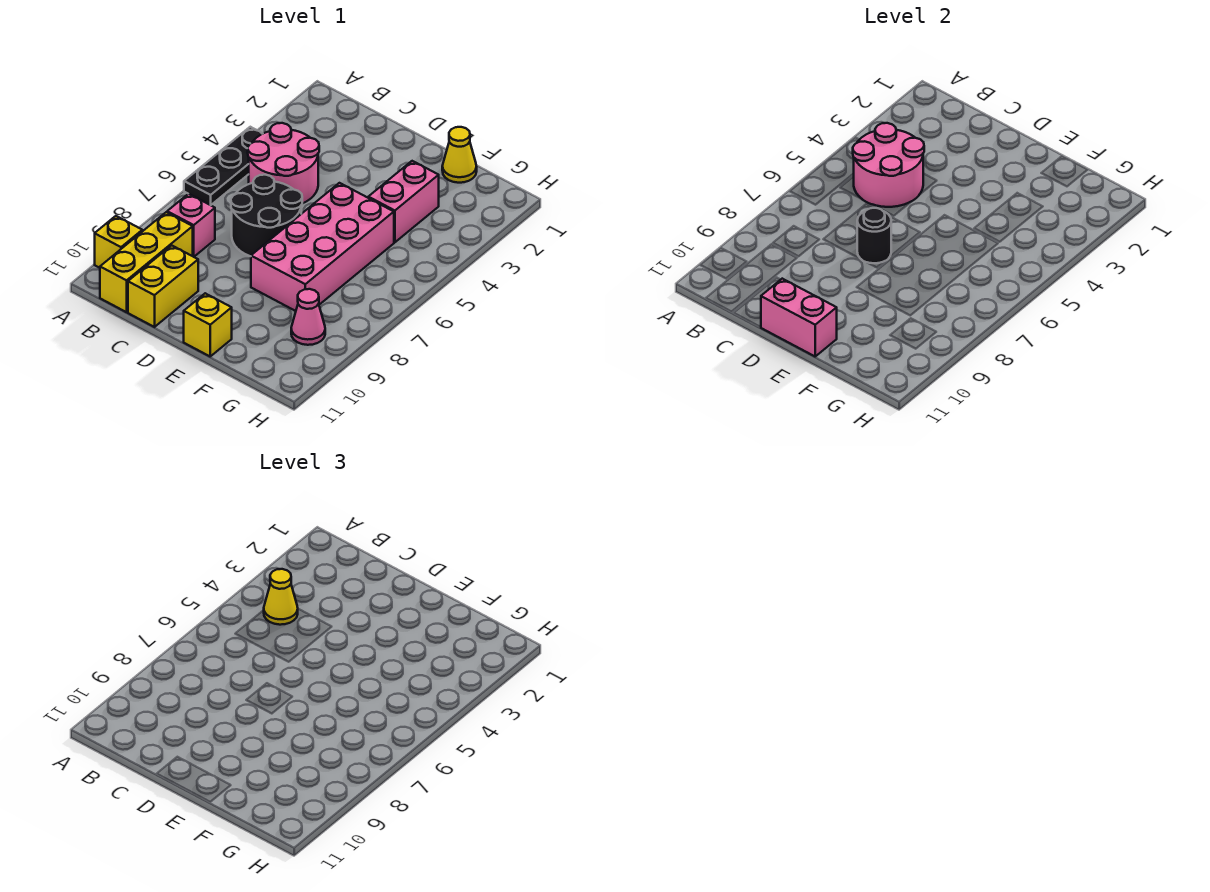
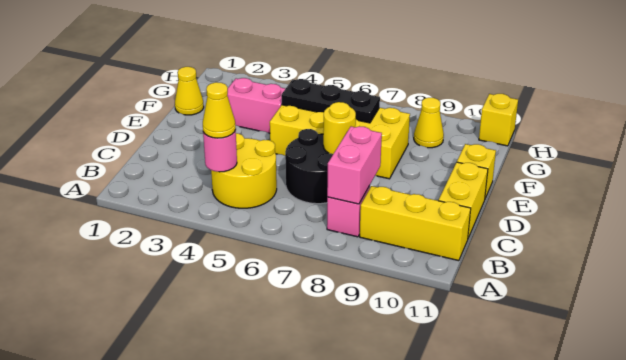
black 1x3 plate [184,127,263,205] -> black 1x3 plate moved to [281,79,380,123]
yellow 1x1 brick [95,216,142,268] -> yellow 1x1 brick moved to [479,94,518,146]
pink 2x2 round brick [248,123,319,203] -> yellow 2x2 round brick [211,133,277,208]
pink 2x2 round brick [853,123,924,207] -> pink 1x1 round brick [203,130,237,172]
yellow 1x2 brick [128,245,198,327] -> yellow 1x2 brick turned to [439,162,488,238]
black 1x1 round brick [857,208,891,263] -> yellow 1x1 round brick [323,102,356,154]
pink 1x2 brick [761,279,837,356] -> pink 1x2 brick moved to [327,126,382,204]
pink 2x4 brick [251,183,394,311] -> yellow 2x4 brick [270,105,410,179]
pink 1x1 cone [291,289,325,345] -> yellow 1x1 cone [414,98,444,148]

